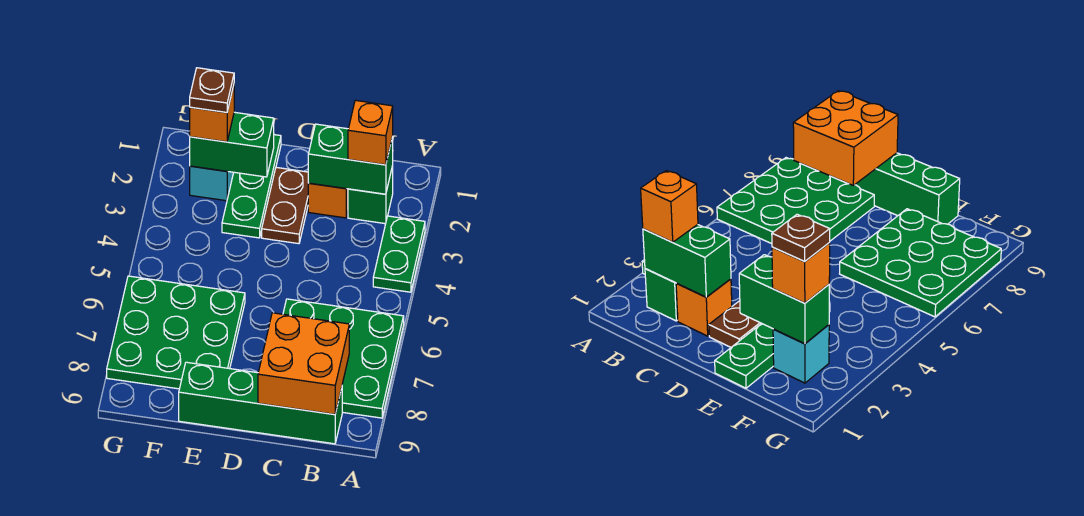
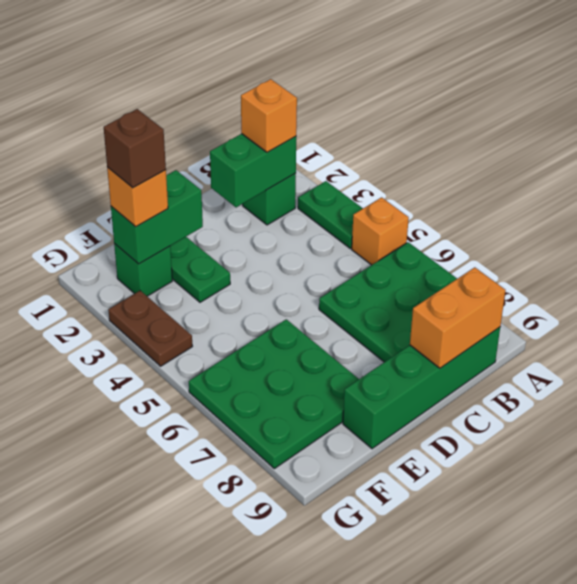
orange 2x2 brick [258,313,349,414] -> orange 1x2 brick [410,267,506,368]
orange 1x1 brick [308,183,348,218] -> orange 1x1 brick moved to [352,197,409,265]
brown 1x2 plate [262,167,308,244] -> brown 1x2 plate moved to [108,291,192,366]
cyan 1x1 brick [190,166,234,201] -> green 1x1 brick [114,244,172,296]
brown 1x1 plate [190,68,234,113] -> brown 1x1 brick [104,109,166,188]

